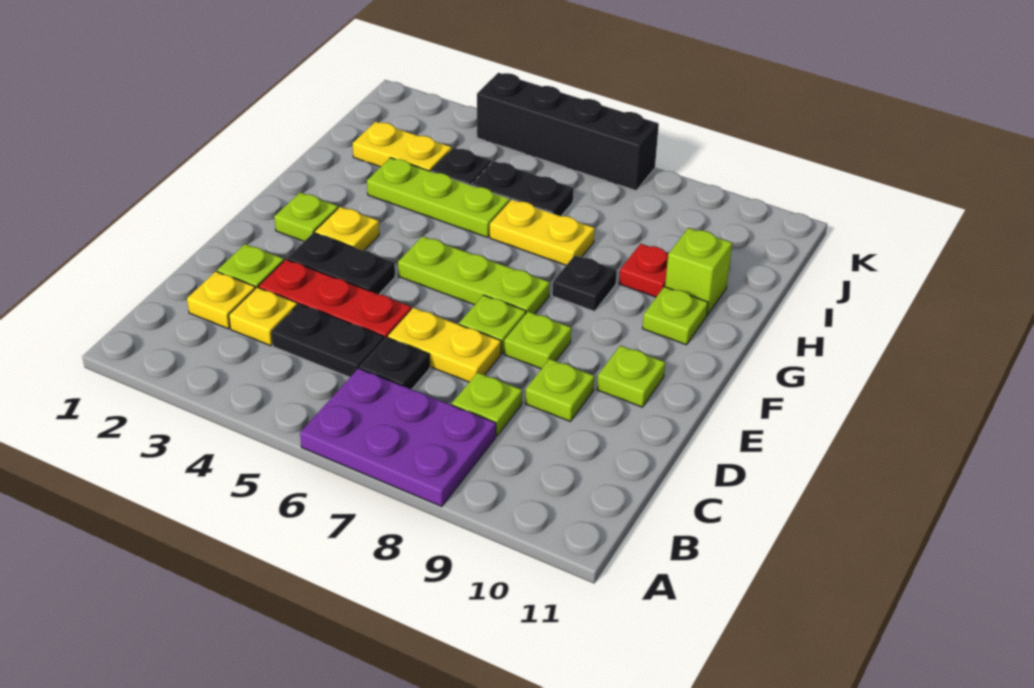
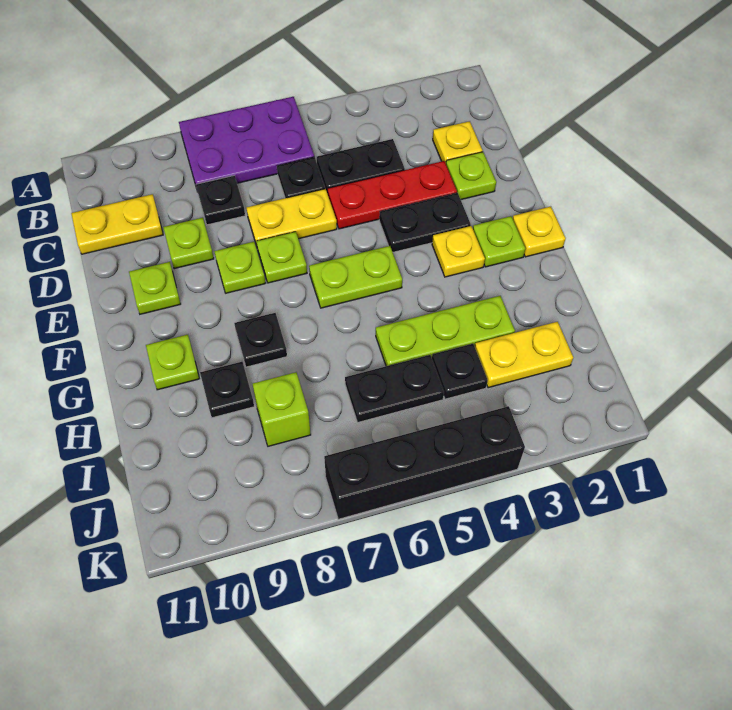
yellow 1x1 plate [229,287,297,346] -> yellow 1x1 plate moved to [513,207,566,257]
lime 1x1 plate [452,373,522,436] -> black 1x1 plate [196,176,245,225]
lime 1x3 plate [398,236,550,314] -> lime 1x2 plate [309,246,402,308]
yellow 1x2 plate [490,200,595,265] -> yellow 1x2 plate moved to [71,194,163,254]
red 1x1 plate [619,244,669,297] -> black 1x1 plate [200,362,254,418]
lime 1x1 brick [665,228,732,315] -> lime 1x1 brick moved to [253,372,311,446]

